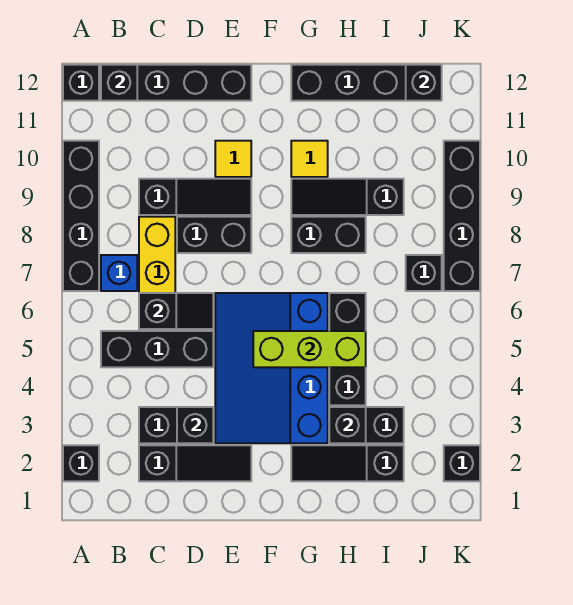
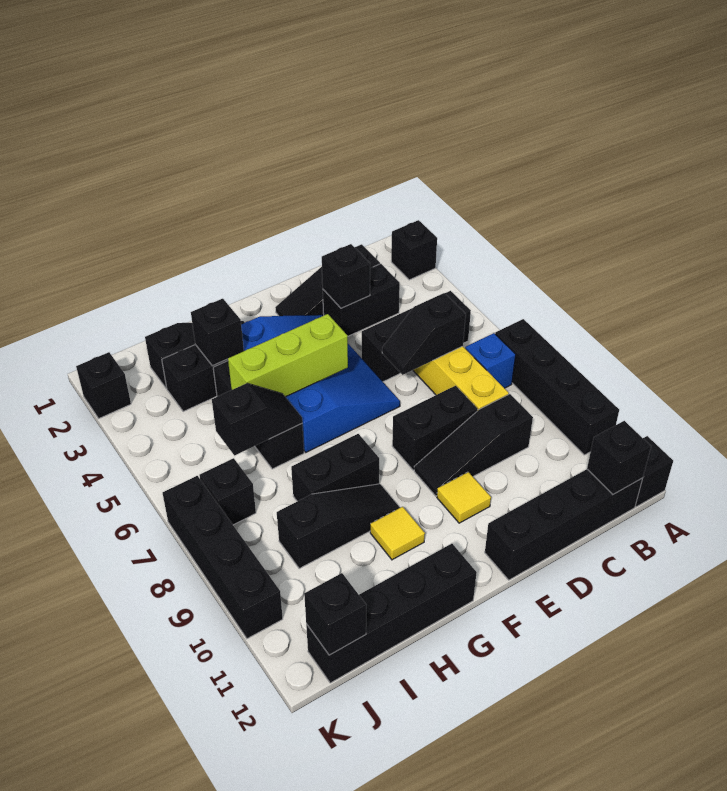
none -> black 1x2 slope [212,383,302,456]

